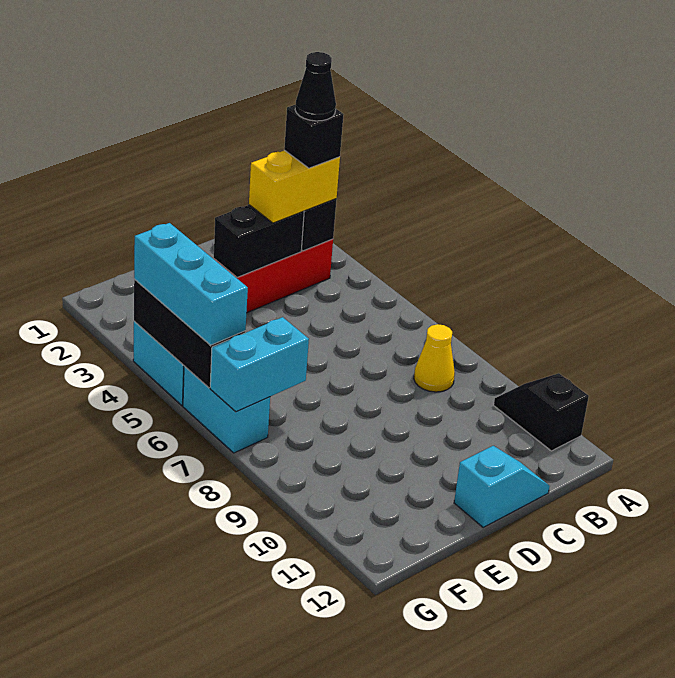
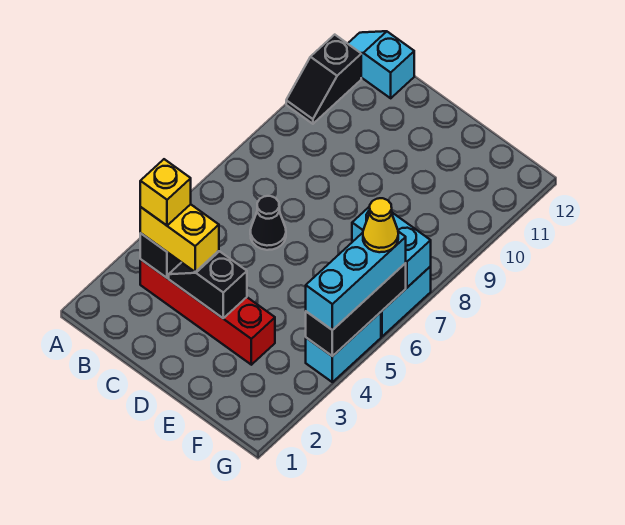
black 1x1 brick [284,105,344,168] -> yellow 1x1 brick [140,159,191,226]
black 1x1 cone [295,52,336,121] -> black 1x1 cone moved to [250,196,286,250]
yellow 1x1 cone [414,324,455,392] -> yellow 1x1 cone moved to [363,198,398,252]
black 1x2 brick [214,205,304,277] -> black 1x2 slope [169,251,247,318]
cyan 1x2 slope [454,446,550,528] -> cyan 1x2 slope moved to [348,31,414,98]

